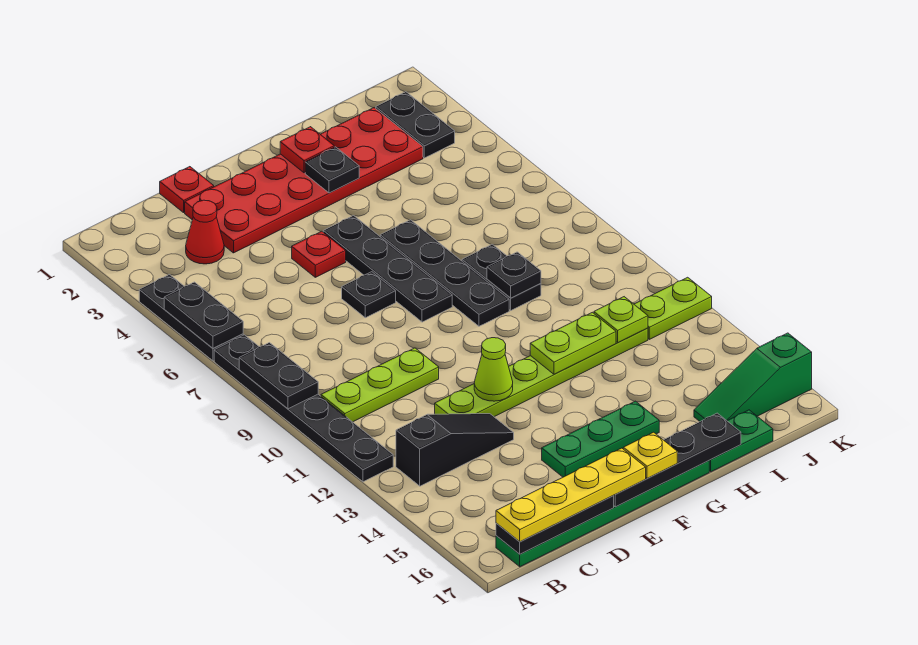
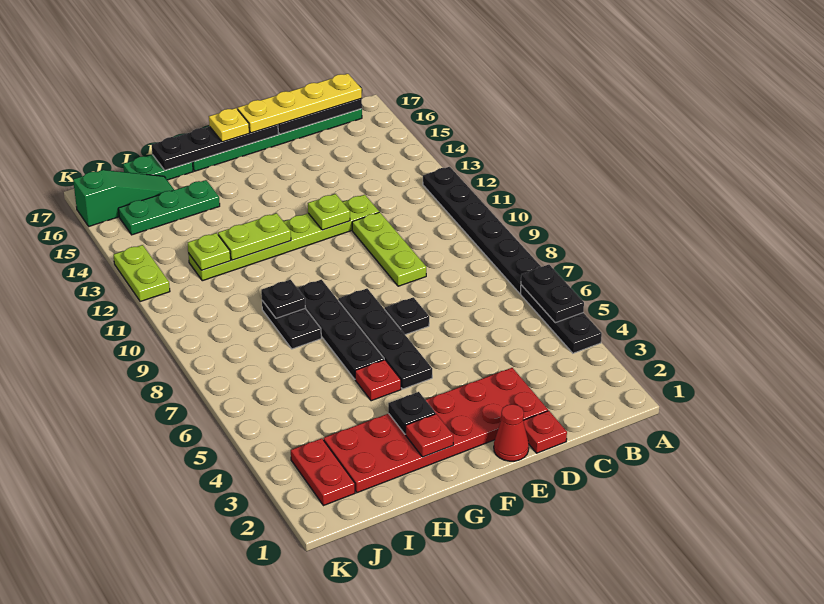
black 1x2 plate [239,343,318,409] -> none
lime 1x3 plate [321,348,439,422] -> lime 1x3 plate turned to [352,212,426,286]
black 1x3 slope [396,414,514,486] -> none
red 1x1 cone [186,200,224,264] -> red 1x1 cone moved to [494,404,529,461]
red 1x1 plate [292,231,346,277] -> red 1x1 plate moved to [355,360,401,401]
lime 1x1 cone [474,338,513,401] -> lime 1x1 plate [308,194,350,230]
green 1x3 plate [542,401,659,477] -> green 1x3 plate moved to [118,180,220,235]
black 1x2 plate [376,92,455,158] -> red 1x2 plate [291,438,355,506]
lime 1x2 plate [634,277,712,339] -> lime 1x2 plate turned to [113,245,170,302]

